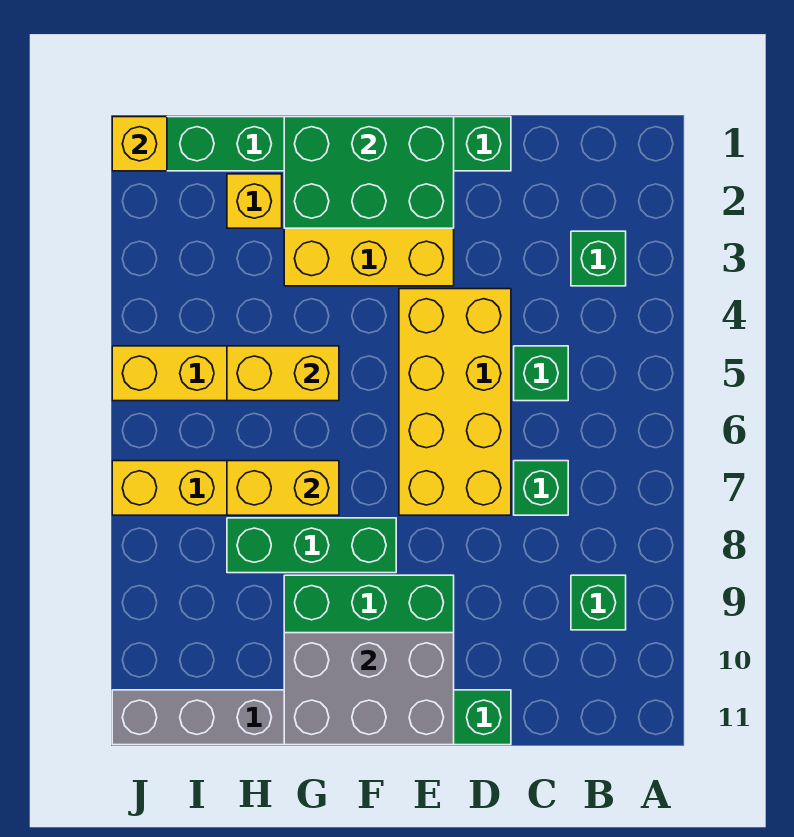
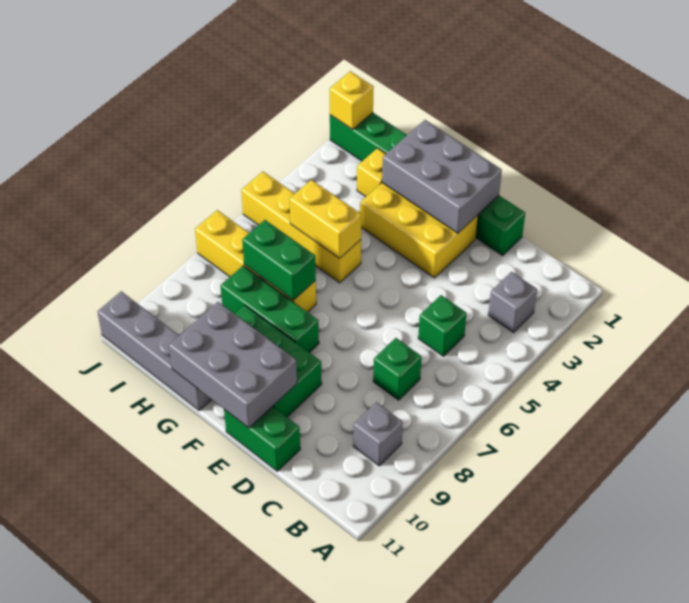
green 1x1 brick [571,231,626,286] -> grey 1x1 brick [488,272,537,332]
green 1x1 brick [571,575,626,630] -> grey 1x1 brick [353,402,403,466]
yellow 2x4 brick [399,289,511,515] -> none
green 2x3 brick [284,117,454,228] -> grey 2x3 brick [382,120,502,233]
yellow 1x2 brick [227,461,339,515] -> green 1x2 brick [242,220,316,300]

